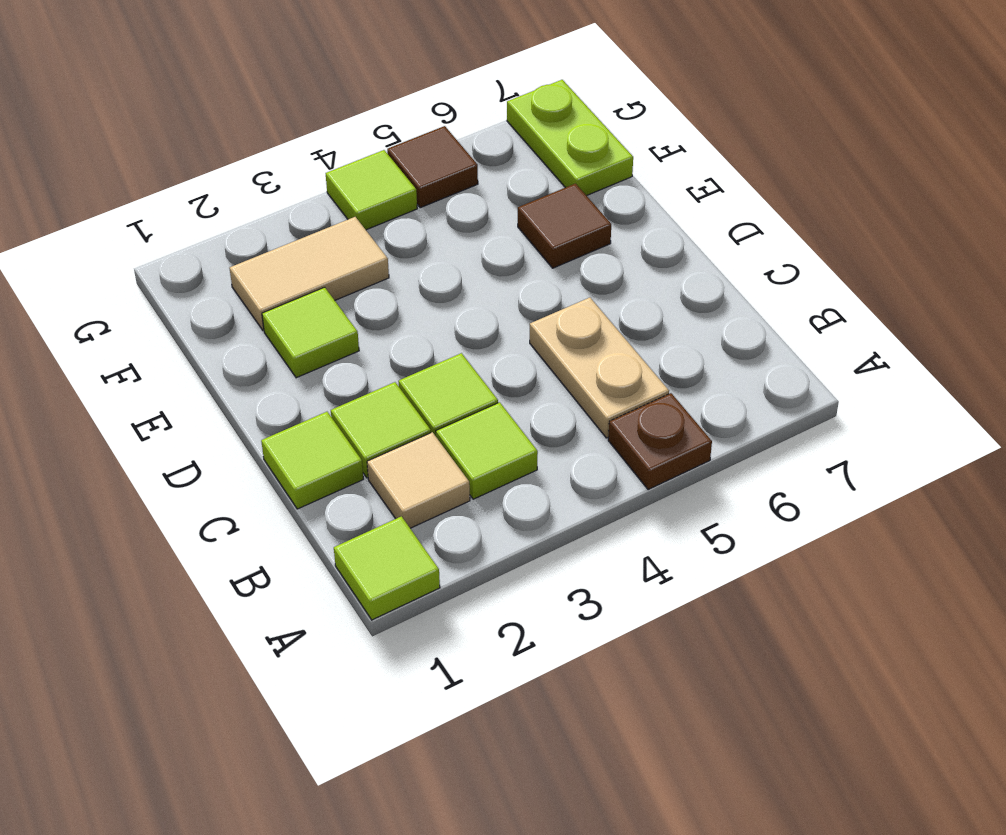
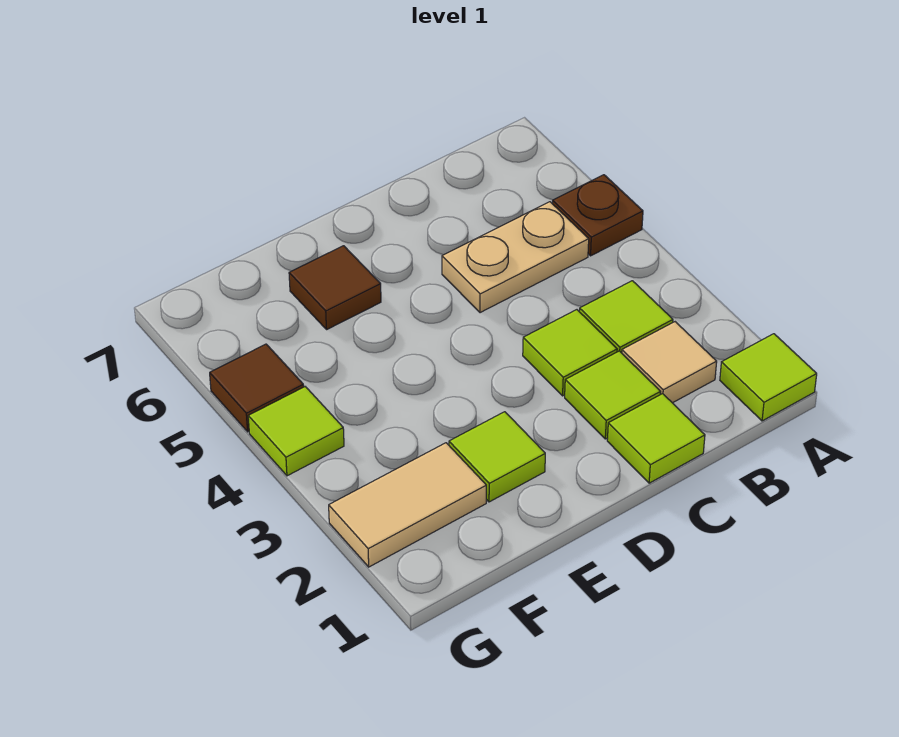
tan 1x2 tile [230,217,389,330] -> tan 1x2 tile turned to [329,443,486,567]
lime 1x2 plate [507,80,633,196] -> none

